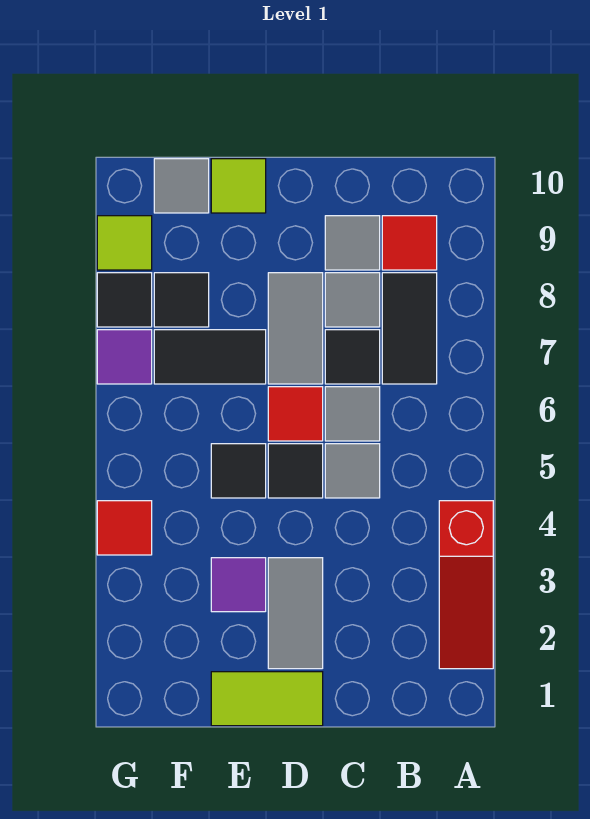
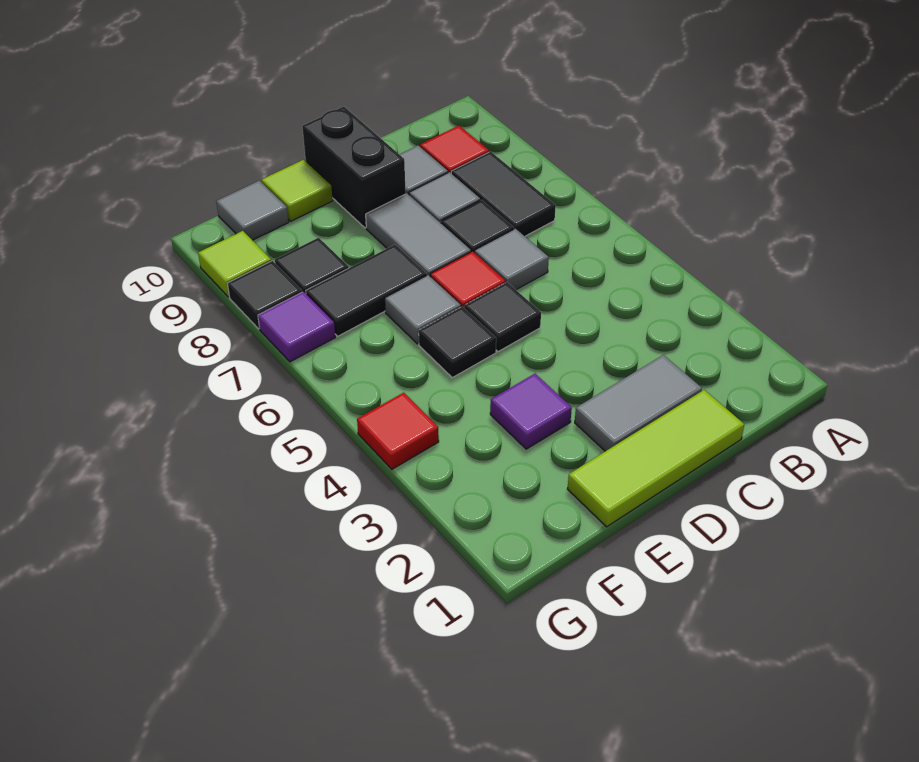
red 1x3 slope [439,501,493,669] -> none
grey 1x1 tile [325,444,380,498] -> grey 1x1 tile moved to [385,275,461,344]
lime 1x2 tile [211,672,323,726] -> lime 1x3 tile [568,390,744,527]
grey 1x2 tile [268,558,323,669] -> grey 1x2 tile turned to [575,355,702,451]
none -> black 1x2 brick [302,107,406,228]

